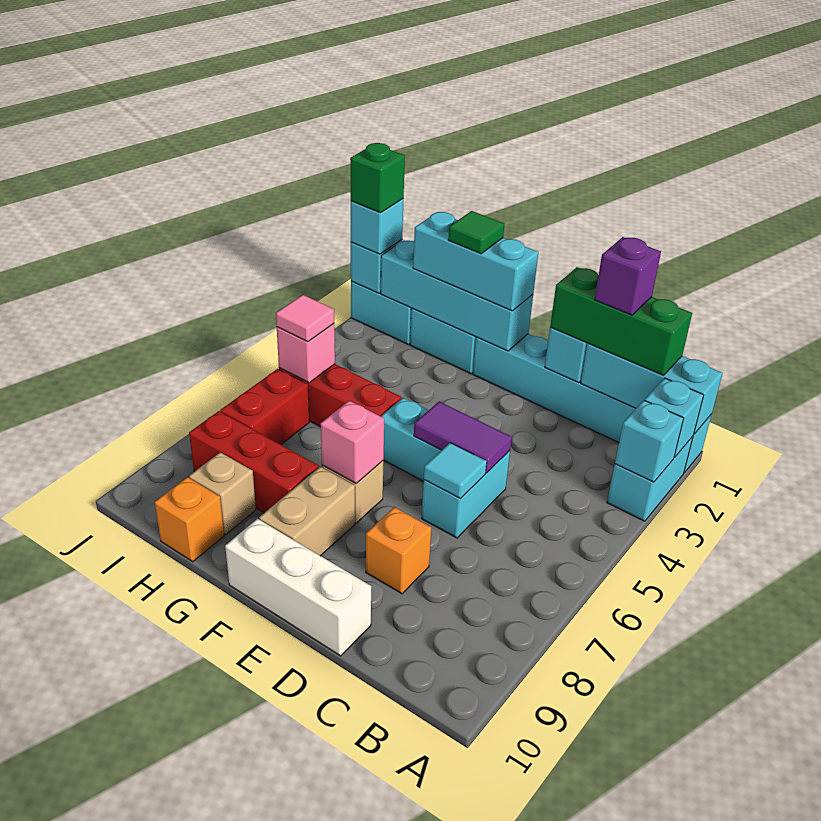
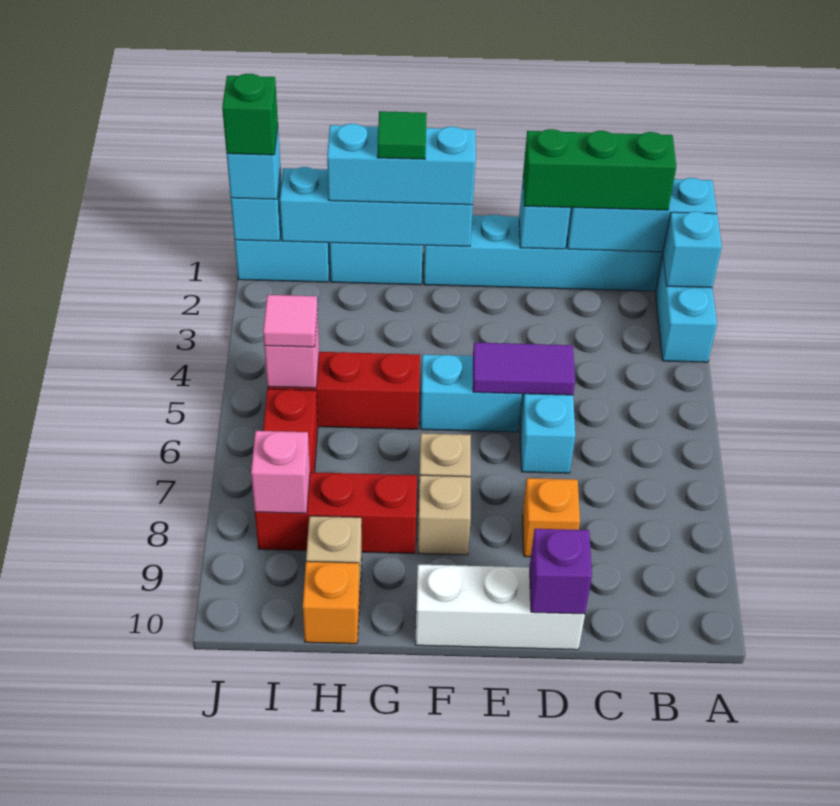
cyan 1x1 brick [615,400,684,482] -> none
purple 1x1 brick [595,237,661,315] -> purple 1x1 brick moved to [530,529,592,614]
cyan 1x1 tile [424,443,487,498] -> none
pink 1x1 brick [321,401,384,484] -> pink 1x1 brick moved to [251,431,310,513]
tan 1x2 brick [259,467,355,556] -> tan 1x1 brick [418,475,471,555]

